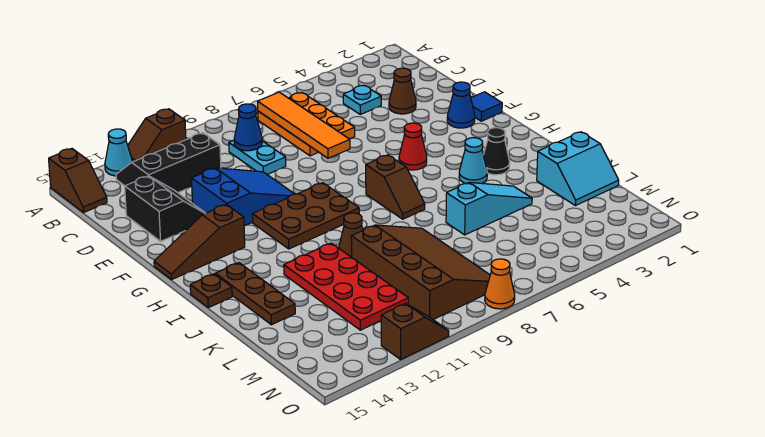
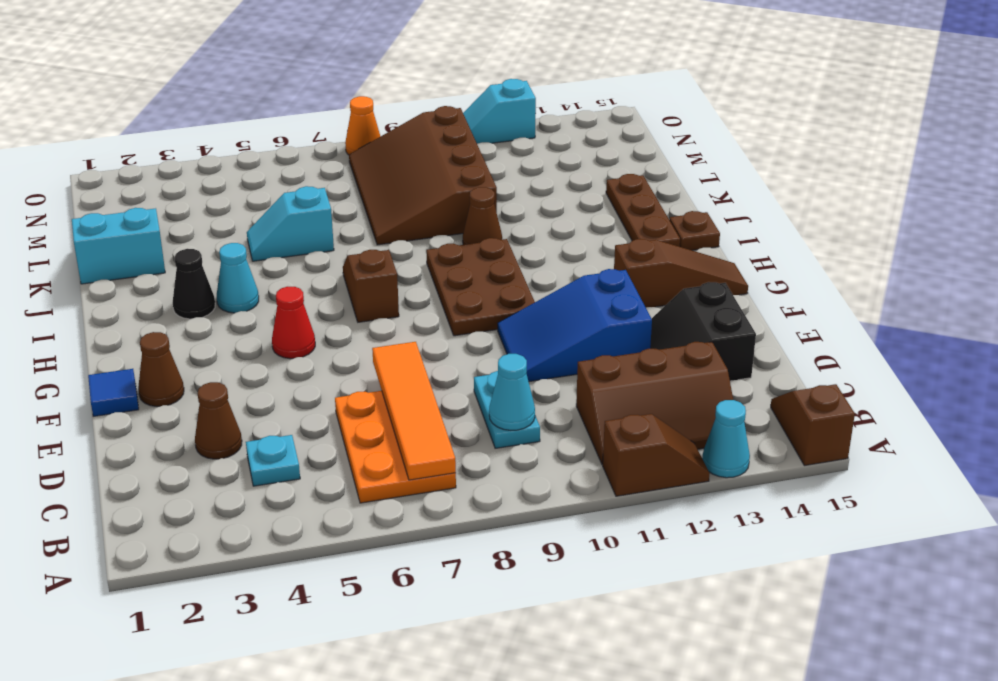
black 2x3 slope [116,133,221,193] -> brown 2x3 slope [576,342,733,464]
blue 1x1 cone [234,104,262,151] -> cyan 1x1 cone [489,354,535,430]
blue 1x1 cone [447,82,475,128] -> brown 1x1 cone [138,332,184,407]
brown 2x3 plate [253,183,359,249] -> brown 2x3 plate turned to [426,238,535,336]
red 2x4 plate [284,243,408,330] -> none
cyan 1x3 slope [446,182,532,235] -> cyan 1x2 slope [247,186,334,261]
brown 1x2 slope [381,303,449,359] -> cyan 1x2 slope [463,79,536,144]

